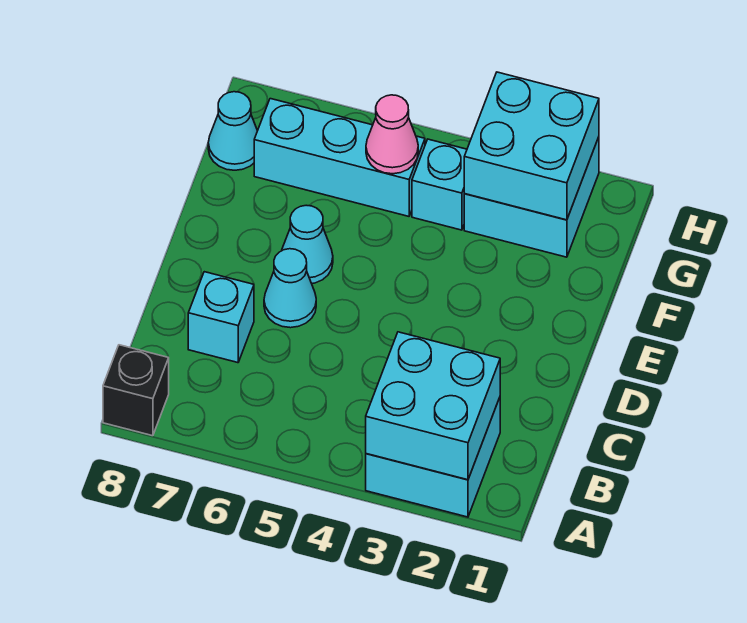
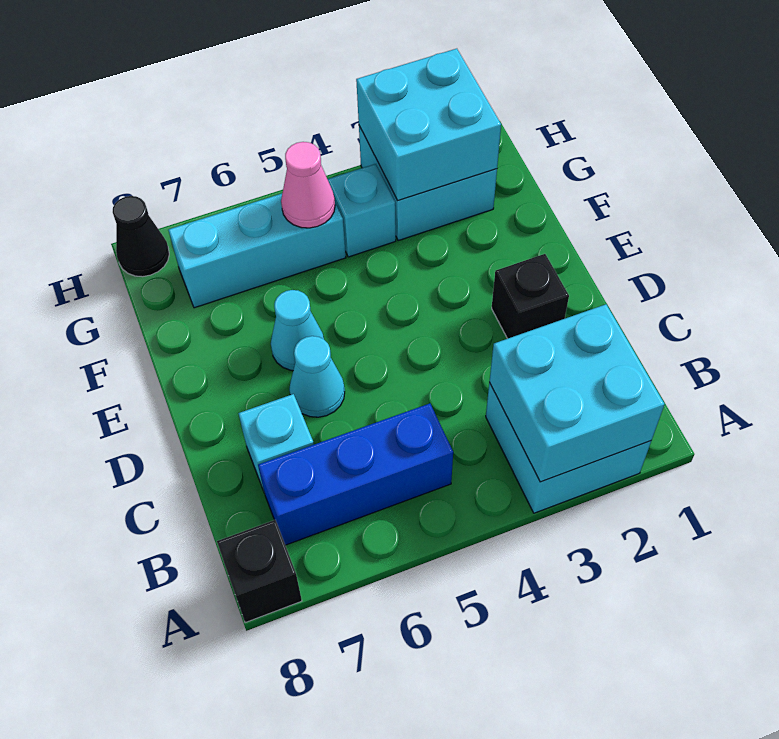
none -> blue 1x3 brick [258,404,453,545]
none -> black 1x1 brick [492,254,569,339]
cyan 1x1 cone [208,92,258,170] -> none
none -> black 1x1 cone [113,196,169,277]

